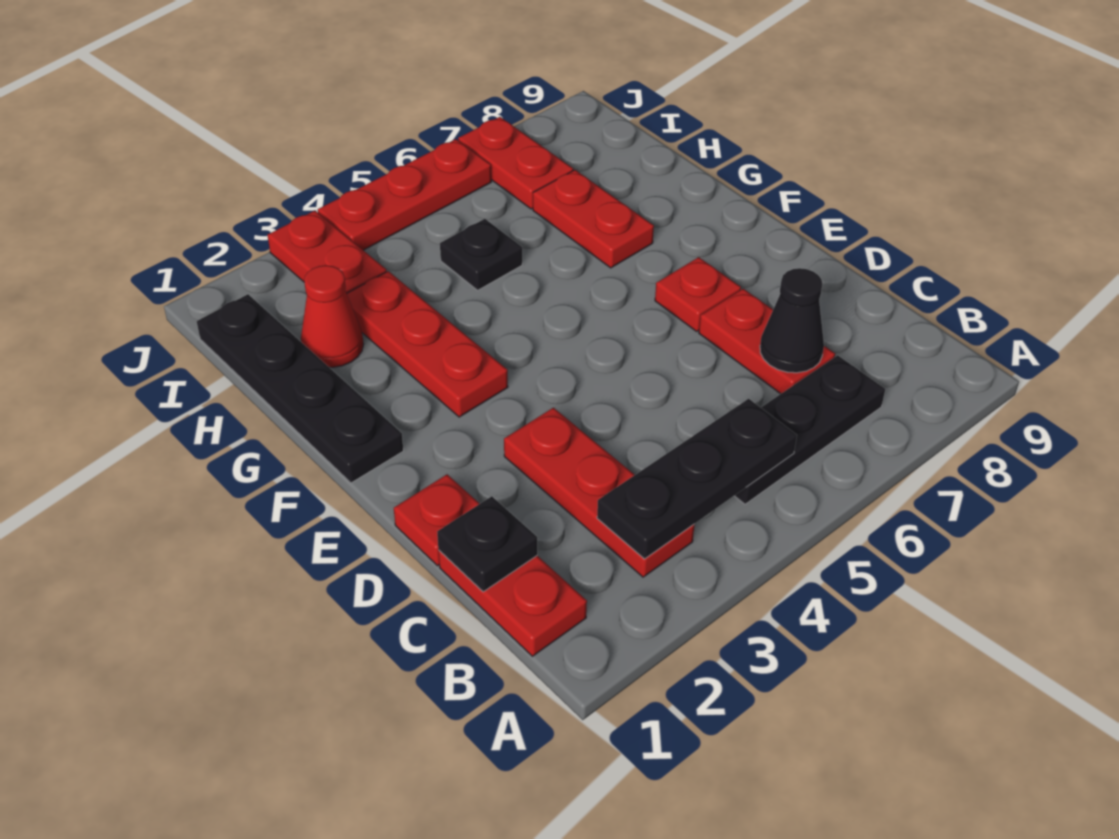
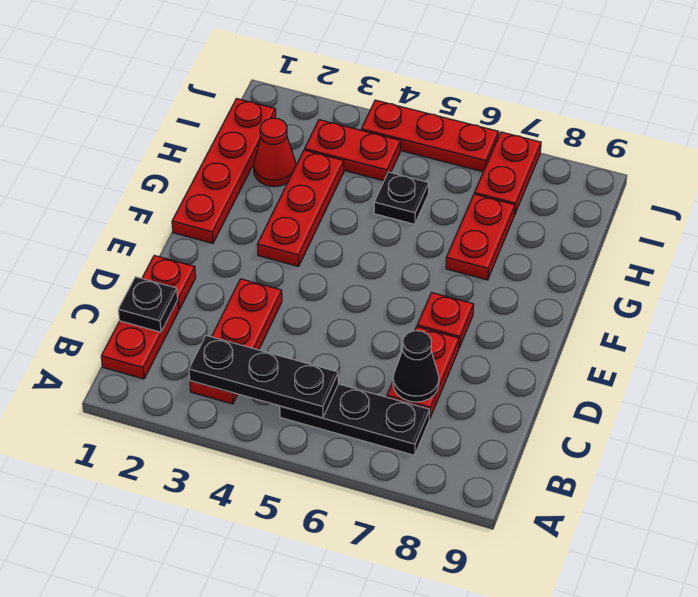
black 1x4 plate [197,294,403,483] -> red 1x4 plate [172,99,276,243]
red 1x2 plate [268,211,387,293] -> red 1x2 plate turned to [305,120,401,181]

